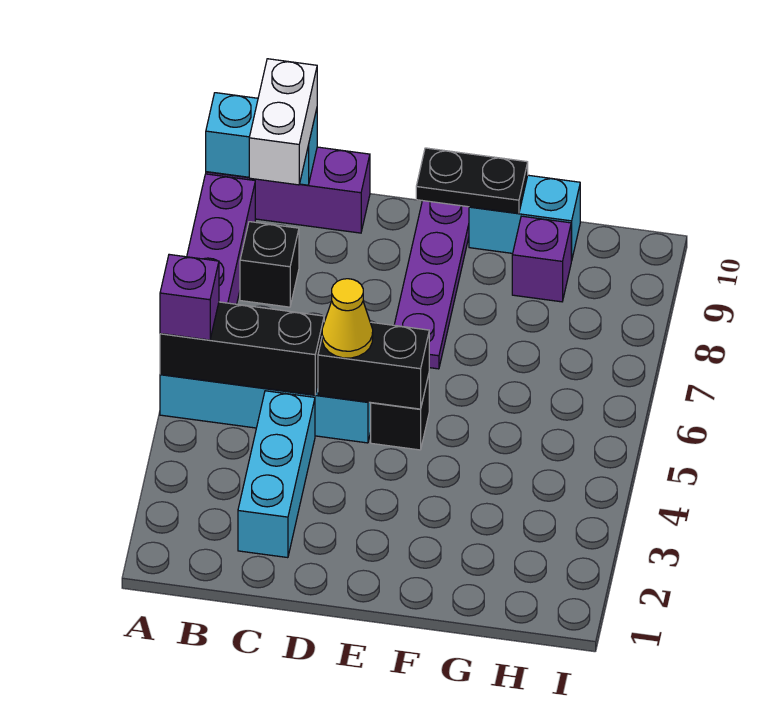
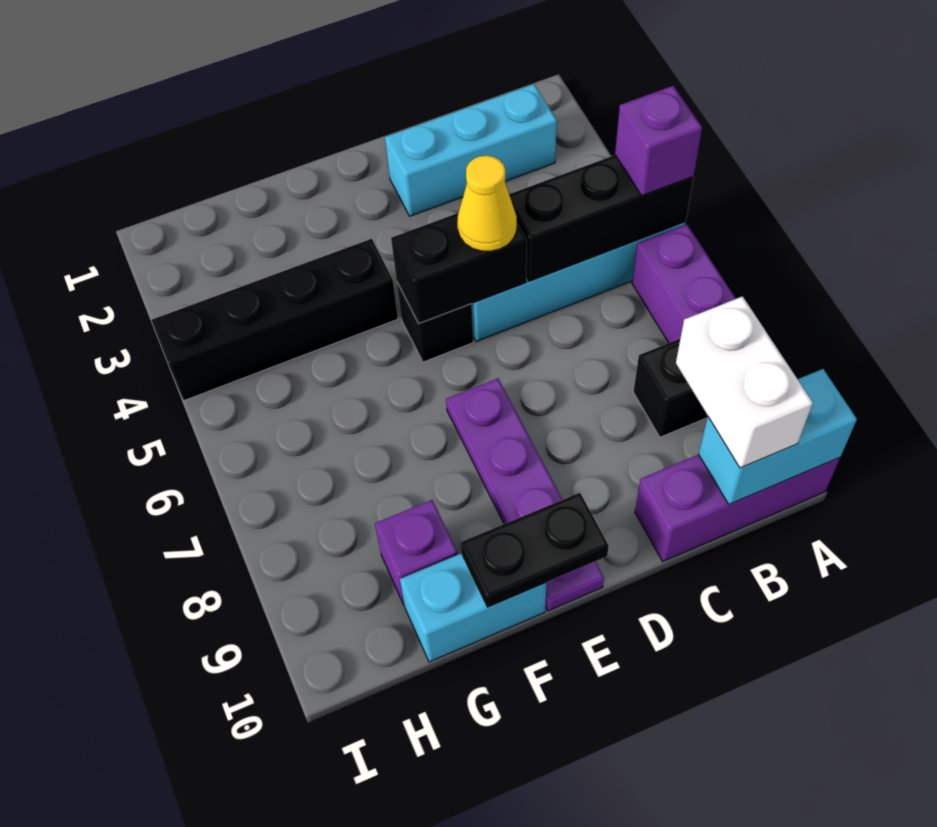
cyan 1x3 brick [238,391,315,558] -> cyan 1x3 brick turned to [385,84,557,216]
none -> black 1x4 brick [151,239,398,401]

